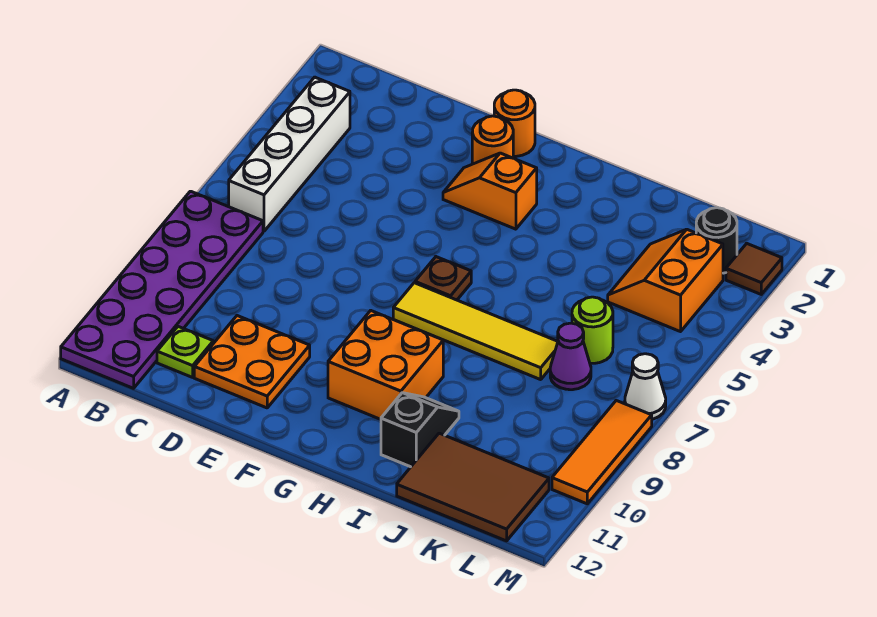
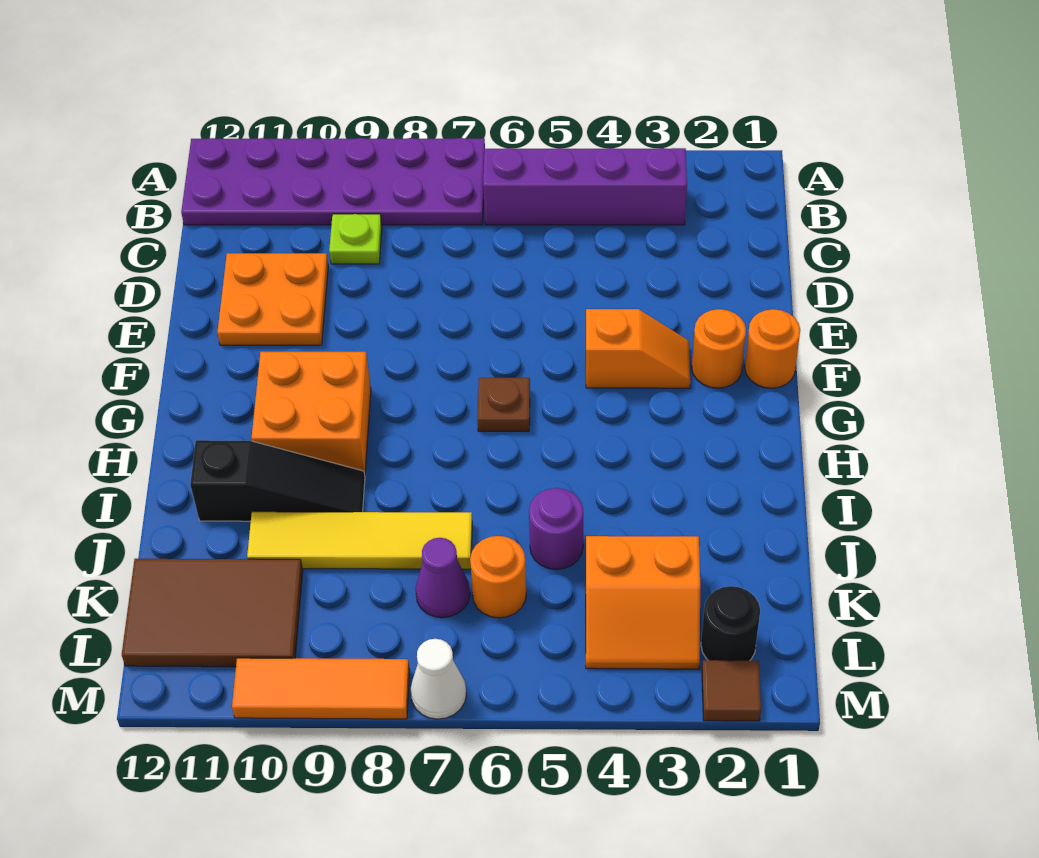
white 1x4 brick [229,77,350,231] -> purple 1x4 brick [483,148,687,225]
lime 1x1 plate [157,327,213,377] -> lime 1x1 plate moved to [329,214,382,264]
orange 1x2 slope [443,153,537,229] -> orange 1x2 slope turned to [586,309,690,388]
yellow 1x4 tile [393,283,558,380] -> yellow 1x4 tile turned to [247,512,472,569]
black 1x2 slope [381,393,459,467] -> black 1x3 slope [190,440,365,521]
none -> purple 1x1 round brick [529,488,583,570]
brown 2x3 tile [397,433,549,541] -> brown 2x3 tile turned to [122,559,303,667]
orange 2x2 slope [608,229,723,332] -> orange 2x2 slope turned to [586,536,700,669]
lime 1x1 round brick [572,297,613,363] -> orange 1x1 round brick [470,536,526,618]

